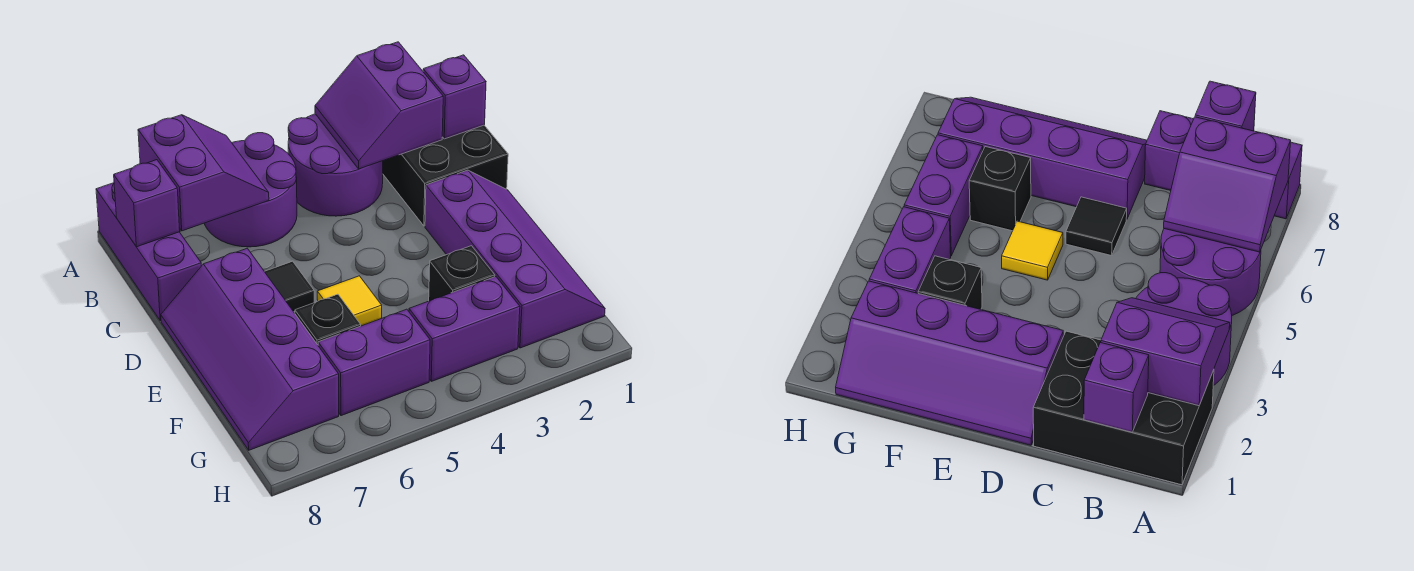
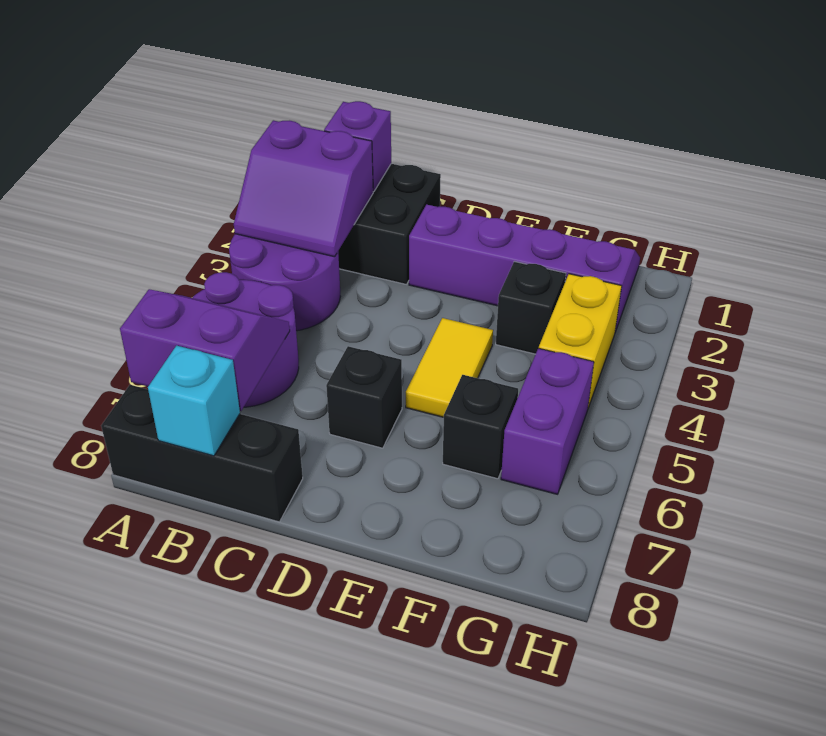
purple 1x3 brick [96,183,201,321] -> black 1x3 brick [101,385,303,522]
purple 1x1 brick [114,160,180,247] -> cyan 1x1 brick [148,346,240,456]
black 1x1 tile [264,261,314,312] -> black 1x1 brick [326,346,402,448]
purple 2x4 slope [161,248,339,450] -> none
yellow 1x1 tile [317,276,382,326] -> yellow 1x2 tile [406,318,493,417]
purple 1x2 brick [409,277,520,381] -> yellow 1x2 brick [539,274,622,408]

